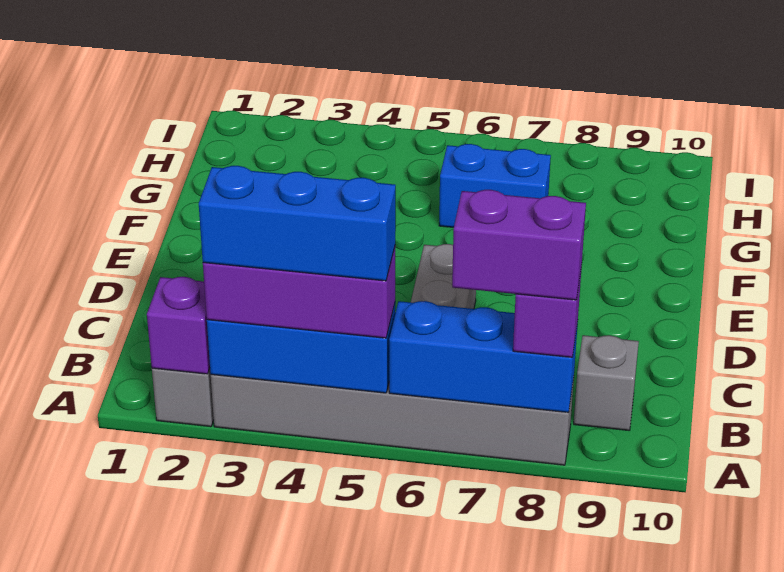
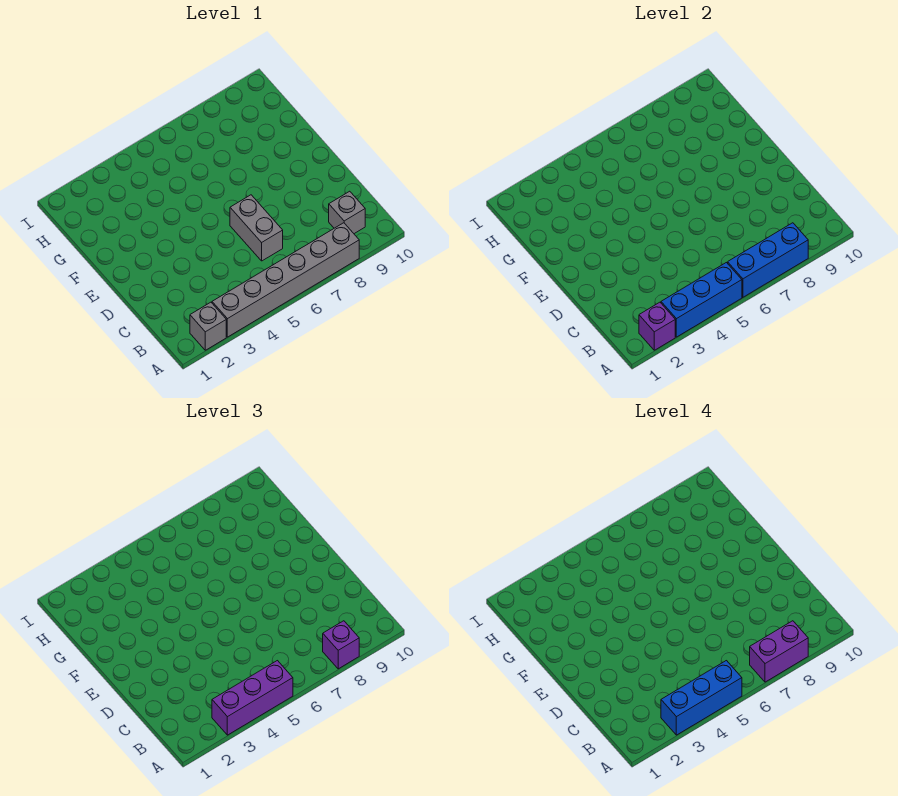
blue 1x2 brick [439,144,551,227] -> none

